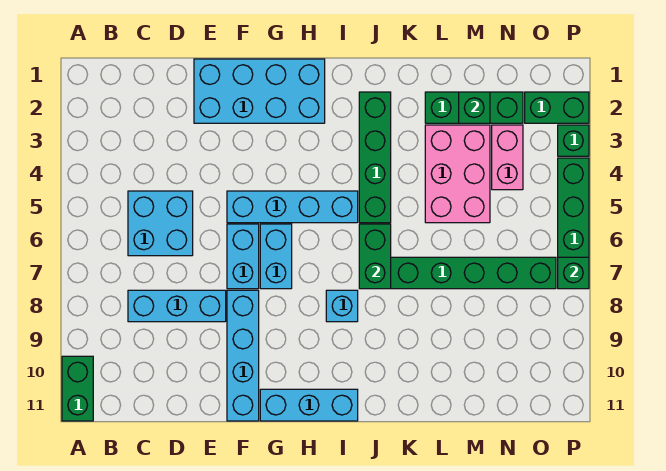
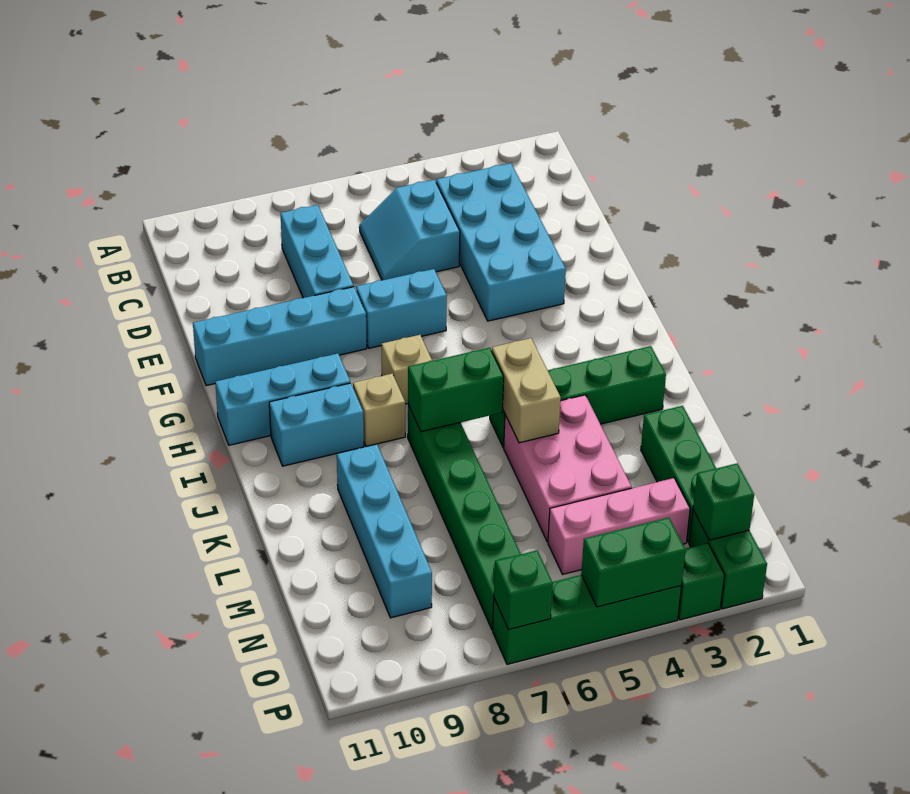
green 1x2 brick [62,356,93,421] -> green 1x2 brick moved to [581,518,686,607]
cyan 2x2 brick [128,191,193,256] -> cyan 2x2 slope [359,180,460,280]
cyan 2x4 brick [194,59,325,123] -> cyan 2x4 brick moved to [436,163,566,321]
cyan 1x4 brick [227,191,358,223] -> cyan 1x4 brick moved to [337,444,432,618]
cyan 1x2 brick [260,224,292,289] -> cyan 1x2 brick moved to [269,383,364,466]
cyan 1x3 brick [260,389,358,421] -> cyan 1x3 brick turned to [215,354,350,445]
none -> tan 1x1 brick [382,335,432,404]
cyan 1x1 brick [326,290,358,322] -> tan 1x1 brick [353,374,405,447]
none -> tan 1x2 brick [492,338,561,443]
pink 2x3 brick [425,125,490,223] -> pink 2x3 brick turned to [504,395,632,542]
green 1x1 brick [459,92,490,123] -> green 1x1 brick moved to [693,463,754,540]
pink 1x2 brick [492,125,523,190] -> pink 1x3 brick [548,478,690,574]

